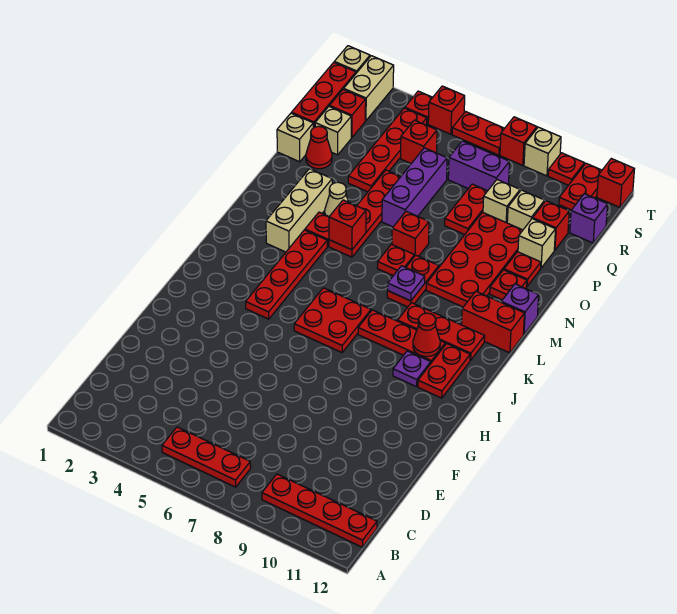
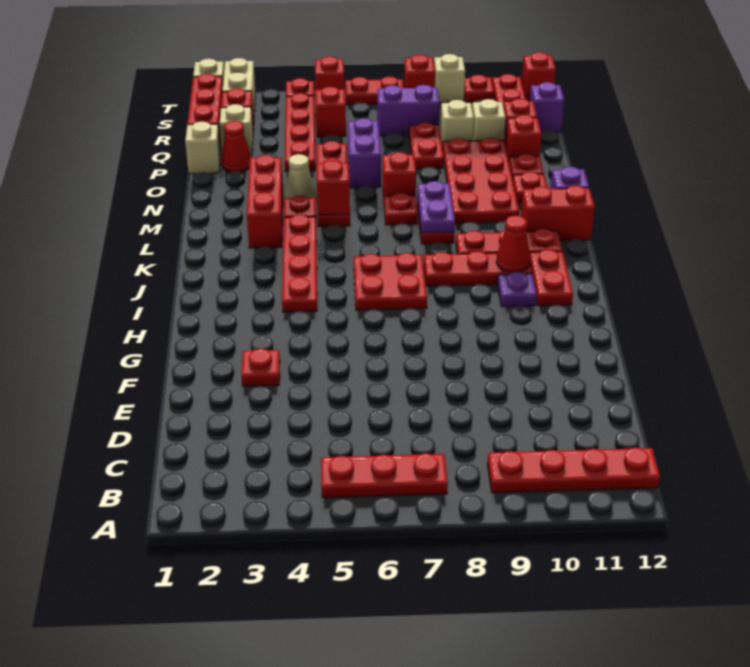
none -> red 1x1 plate [241,349,280,386]
tan 1x3 brick [266,169,332,252] -> red 1x3 brick [247,155,283,248]
purple 1x1 plate [388,266,425,301] -> purple 1x2 plate [417,181,455,233]
purple 1x3 brick [382,148,447,227] -> purple 1x2 brick [348,118,381,188]
tan 1x1 brick [518,219,556,268] -> red 1x1 brick [505,115,541,160]

